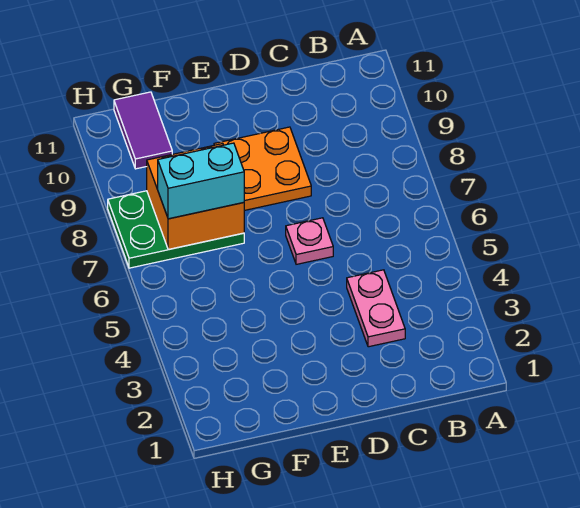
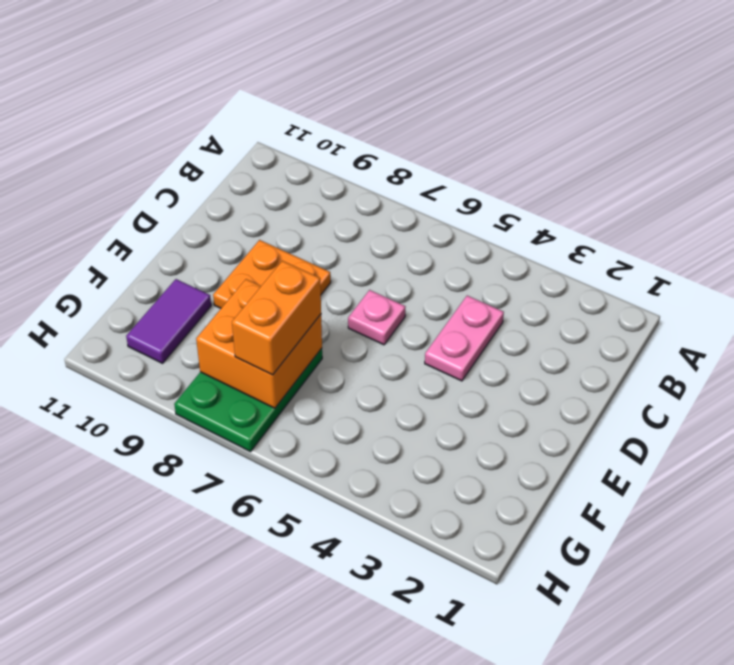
pink 1x2 plate [347,270,405,347] -> pink 1x2 plate turned to [425,296,504,381]
cyan 1x2 brick [158,143,244,219] -> orange 1x2 brick [232,261,321,375]
purple 1x2 tile [114,92,172,169] -> purple 1x2 tile turned to [126,279,211,363]

